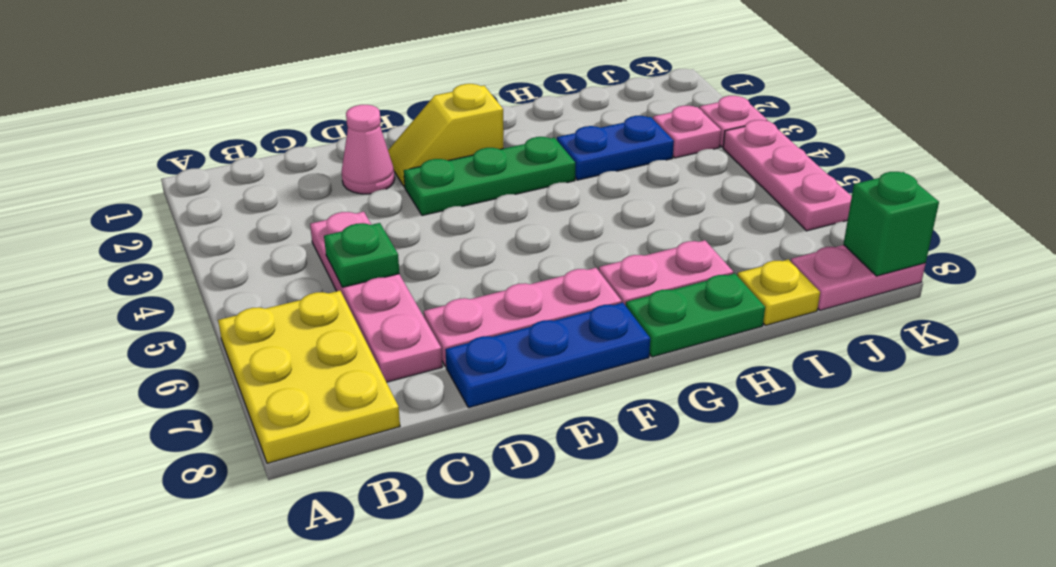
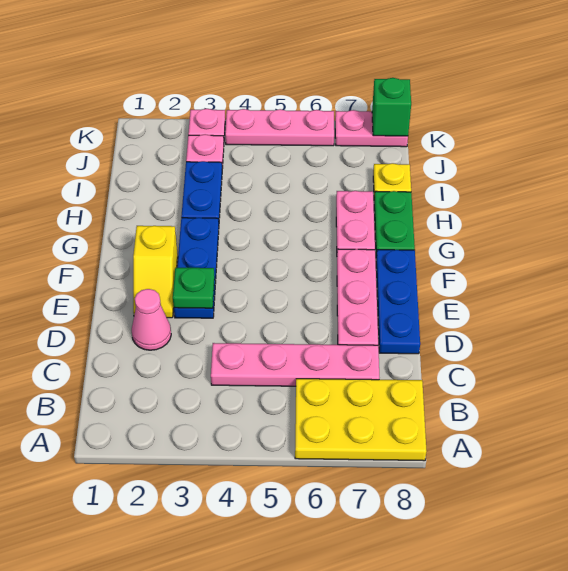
green 1x1 plate [324,223,399,287] -> green 1x1 plate moved to [173,268,215,308]
green 1x3 plate [404,137,575,215] -> blue 1x3 plate [174,218,219,318]
pink 1x2 plate [791,245,925,310] -> pink 1x2 plate turned to [335,110,408,147]

